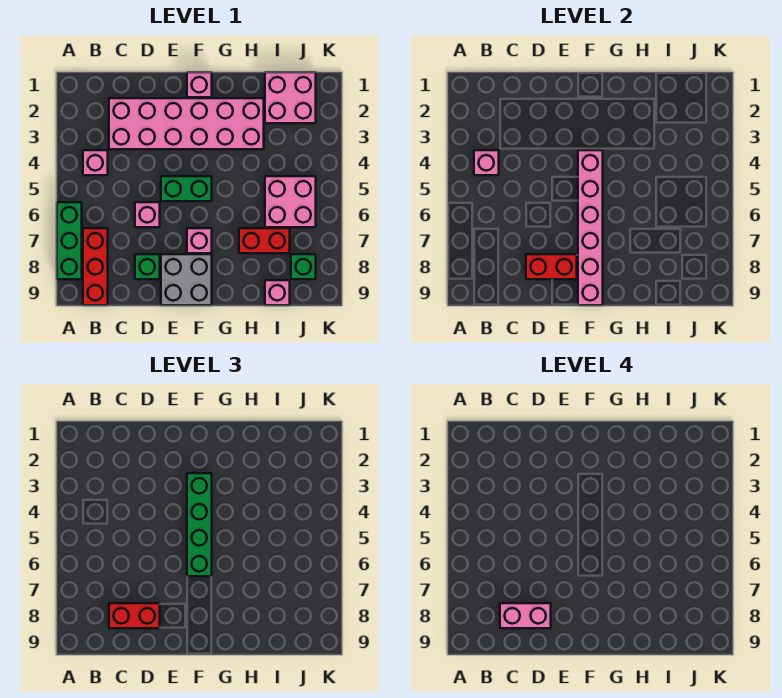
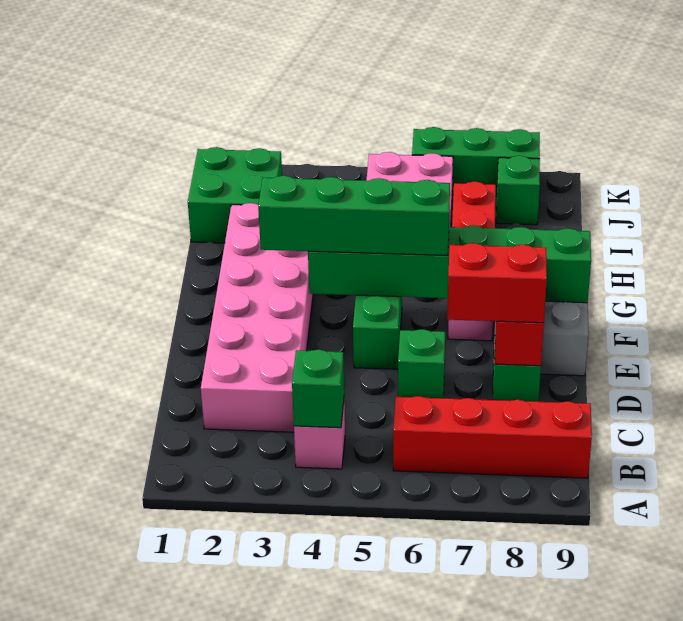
green 1x3 brick [57,202,82,279] -> green 1x3 brick moved to [412,127,540,196]
pink 1x1 brick [474,150,499,175] -> green 1x1 brick [292,349,344,428]
red 1x3 brick [83,228,108,305] -> red 1x4 brick [393,396,592,478]
red 1x2 brick [109,603,160,628] -> red 1x2 brick turned to [447,243,547,323]
pink 1x2 brick [500,603,551,628] -> none
pink 1x1 brick [135,202,160,227] -> green 1x1 brick [398,329,445,398]
pink 1x1 brick [187,72,212,97] -> none
pink 1x6 brick [578,150,603,305] -> green 1x6 brick [308,225,591,303]
pink 2x2 brick [265,72,316,123] -> green 2x2 brick [188,147,282,243]
pink 1x1 brick [265,280,290,305] -> none

